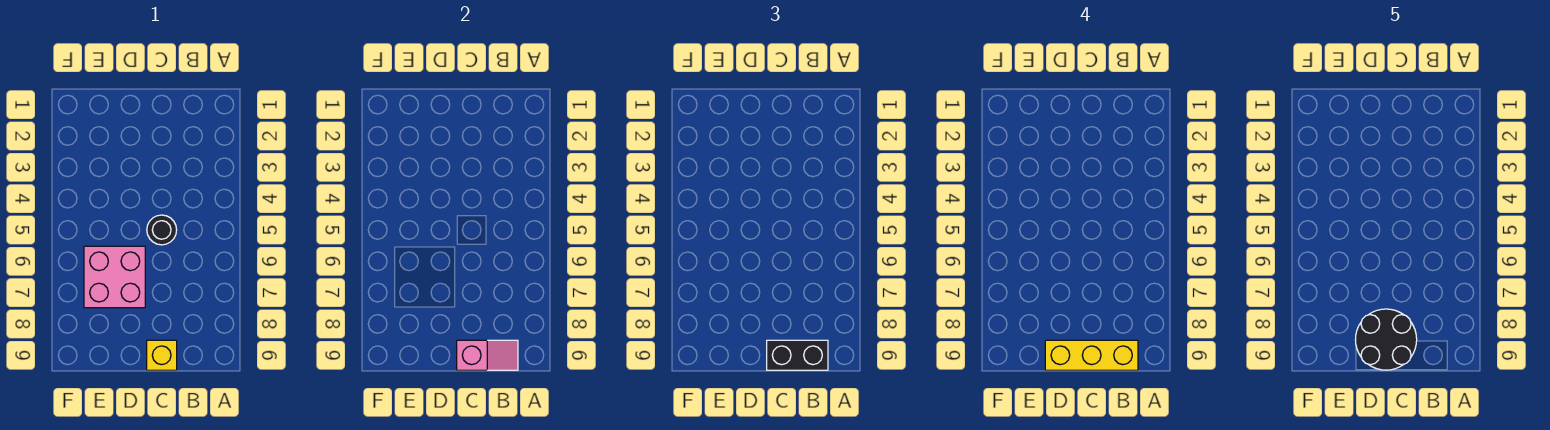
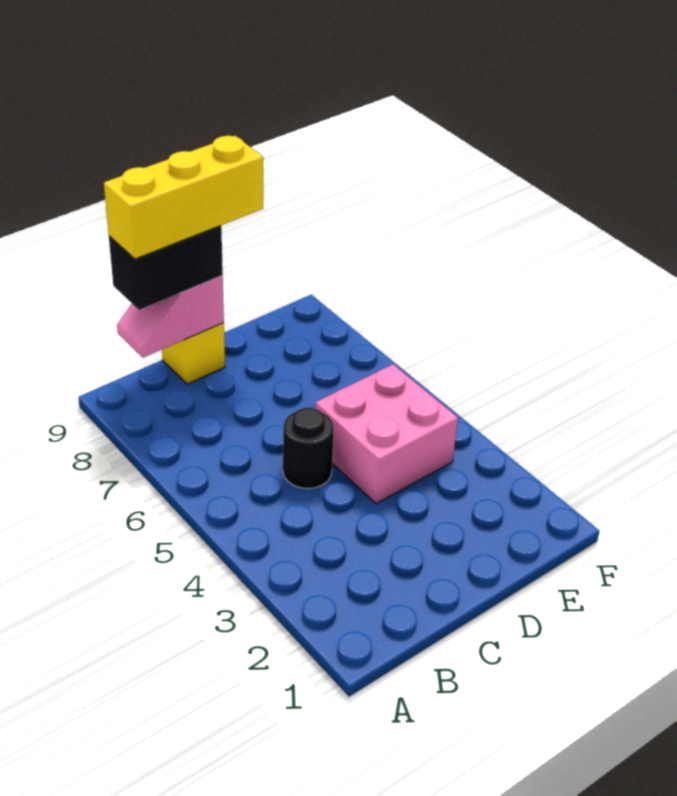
black 2x2 round brick [1355,309,1417,370] -> none
pink 2x2 brick [84,246,145,308] -> pink 2x2 brick moved to [315,364,458,504]

